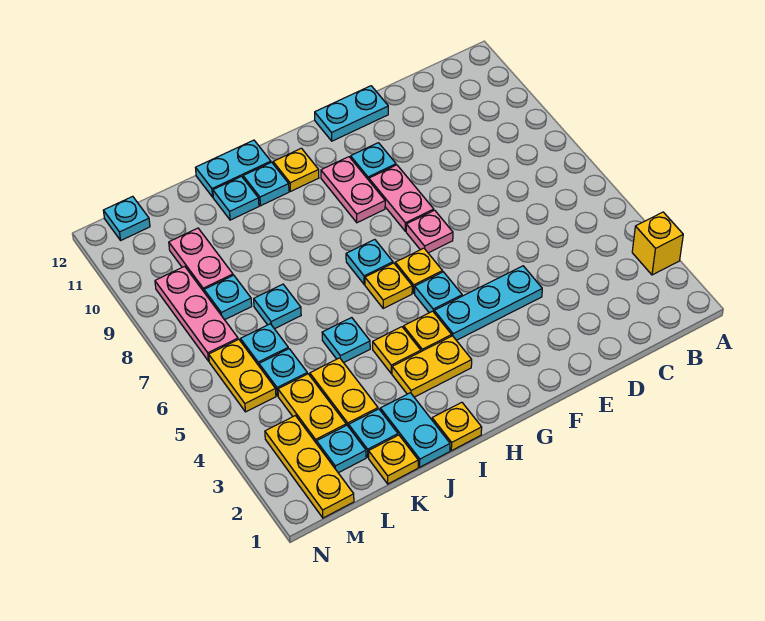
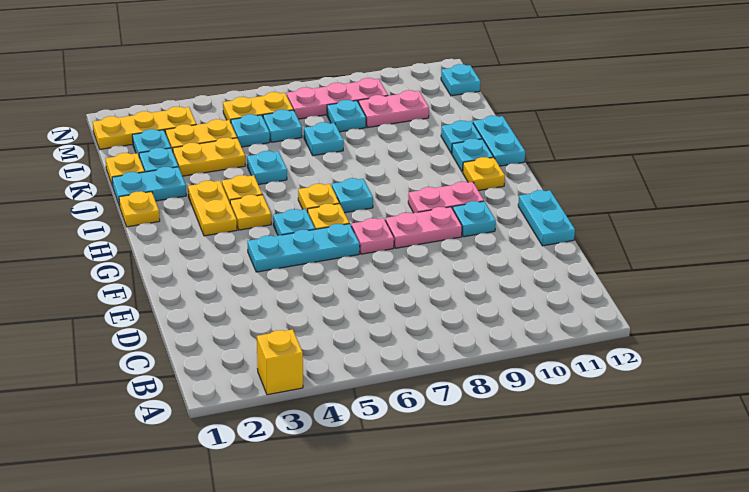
cyan 1x3 plate [434,266,542,340] -> cyan 1x3 plate turned to [247,224,360,272]

